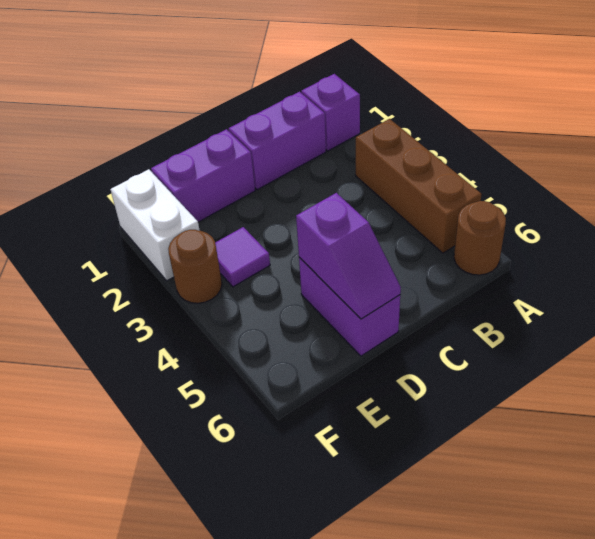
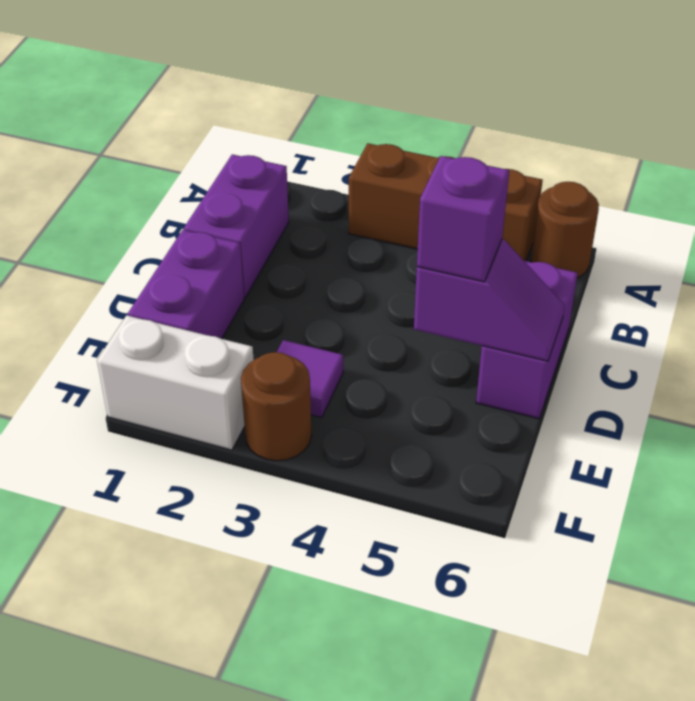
purple 1x1 brick [301,74,360,151] -> purple 1x1 brick moved to [417,156,509,282]
purple 1x2 brick [299,257,400,356] -> purple 1x2 brick turned to [476,261,578,419]

